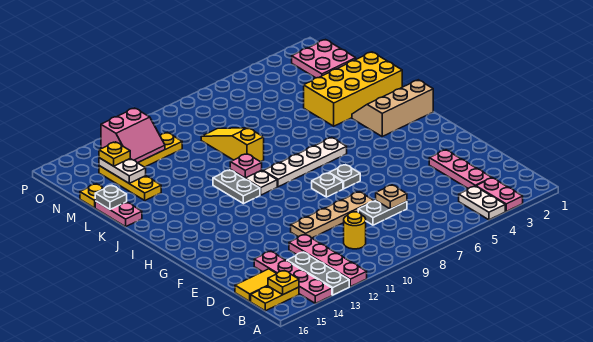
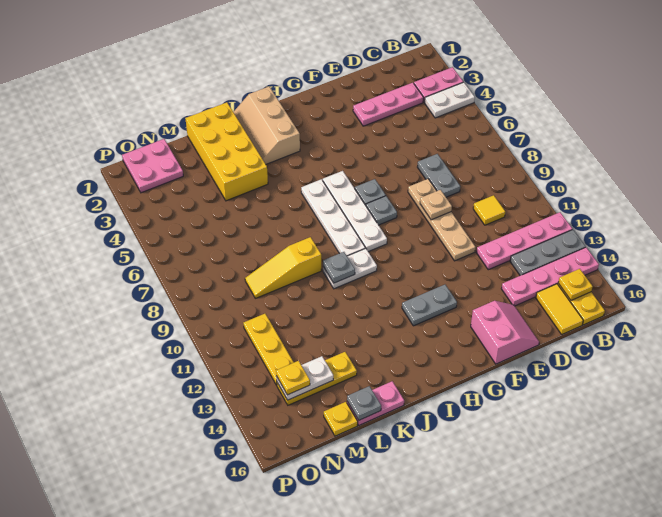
yellow 1x1 round brick [344,212,366,249] -> yellow 1x1 tile [473,195,505,225]
tan 1x1 plate [376,185,407,209] -> tan 1x1 plate moved to [420,190,452,220]
none -> white 1x4 plate [323,171,387,252]
grey 1x2 plate [213,170,260,204] -> grey 1x2 plate moved to [402,285,457,326]
pink 1x1 plate [230,154,262,178] -> grey 1x1 plate [323,252,355,283]
pink 2x2 slope [101,108,165,163] -> pink 2x2 slope moved to [471,301,539,364]

